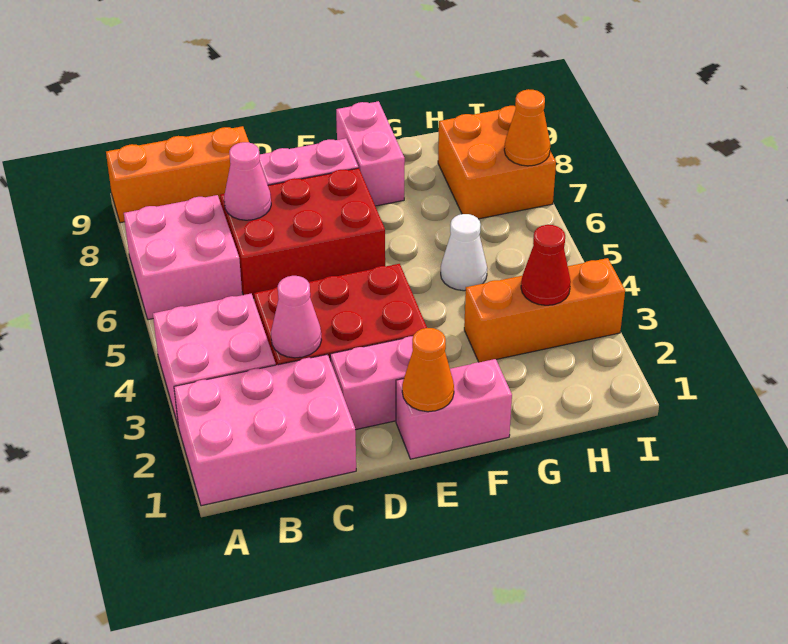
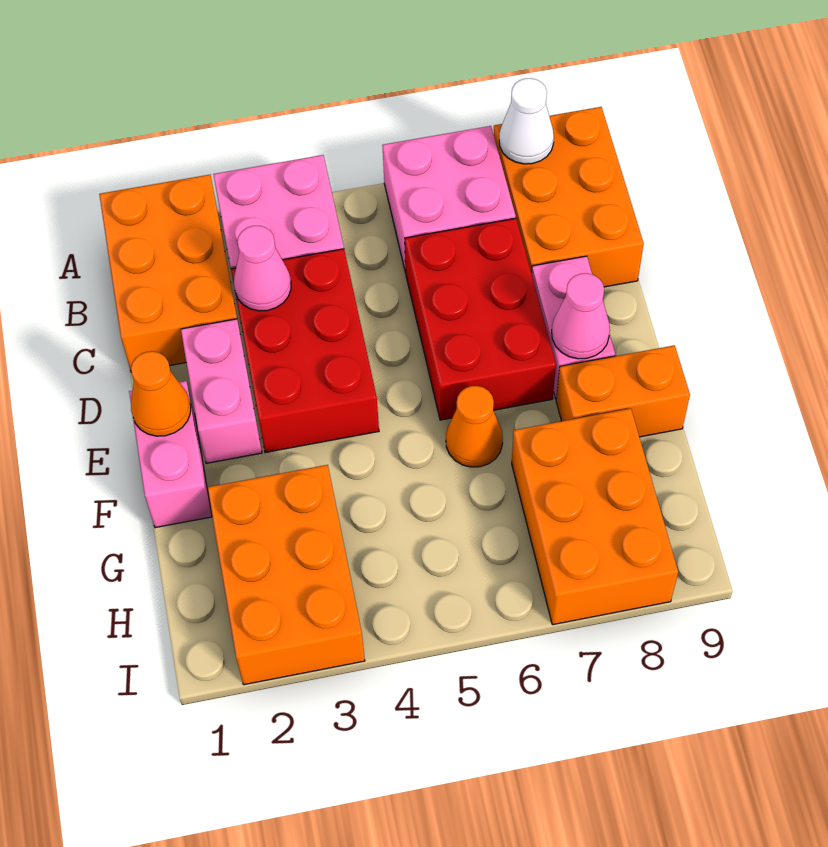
pink 2x3 brick [174,354,356,506] -> orange 2x3 brick [99,175,237,370]
orange 1x3 brick [106,126,249,223] -> orange 2x3 brick [494,107,644,287]
pink 1x1 cone [224,142,271,220] -> pink 1x1 cone moved to [552,273,610,359]
pink 1x2 brick [336,101,405,206] -> orange 1x2 brick [556,345,690,437]
orange 1x3 brick [464,258,625,362] -> orange 2x3 brick [207,465,365,685]
white 1x1 cone [441,214,487,291] -> white 1x1 cone moved to [499,78,554,164]
red 1x1 cone [521,225,571,305] -> none
orange 2x2 brick [438,106,556,219] -> orange 2x3 brick [512,408,678,625]
orange 1x1 cone [504,89,550,166] -> orange 1x1 cone moved to [446,386,503,467]

